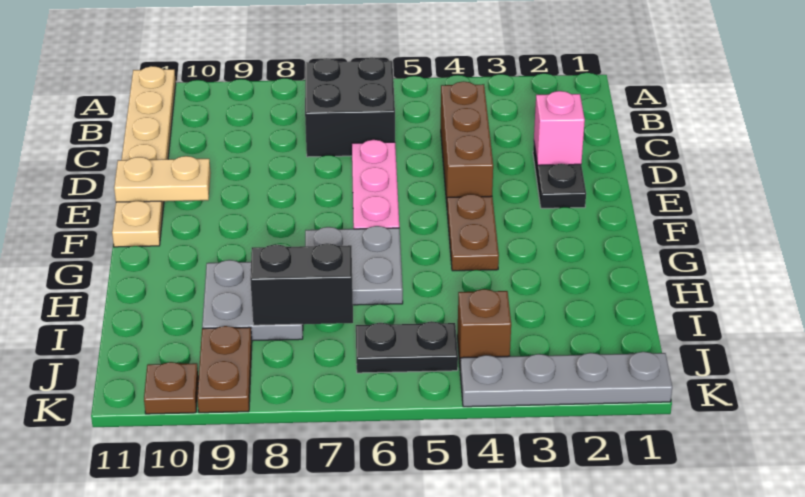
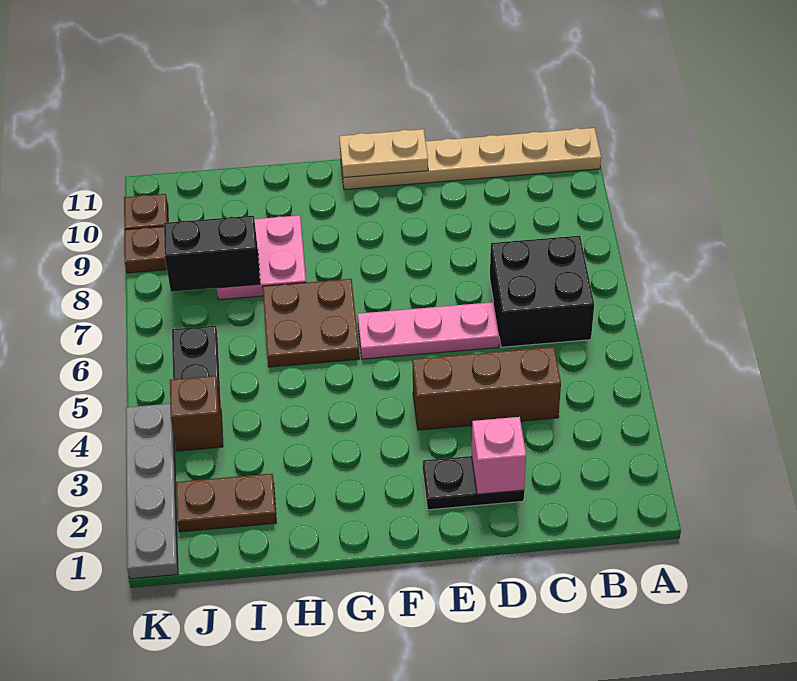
tan 1x2 plate [114,156,211,202] -> tan 1x2 plate turned to [339,129,428,178]
brown 1x2 plate [447,194,499,271] -> brown 1x2 plate moved to [176,474,276,532]
grey 2x2 plate [305,226,403,305] -> brown 2x2 plate [263,279,359,367]
grey 2x2 plate [202,260,303,341] -> pink 2x2 plate [217,215,306,300]
black 1x2 brick [250,243,353,325] -> black 1x2 brick turned to [164,216,260,292]

